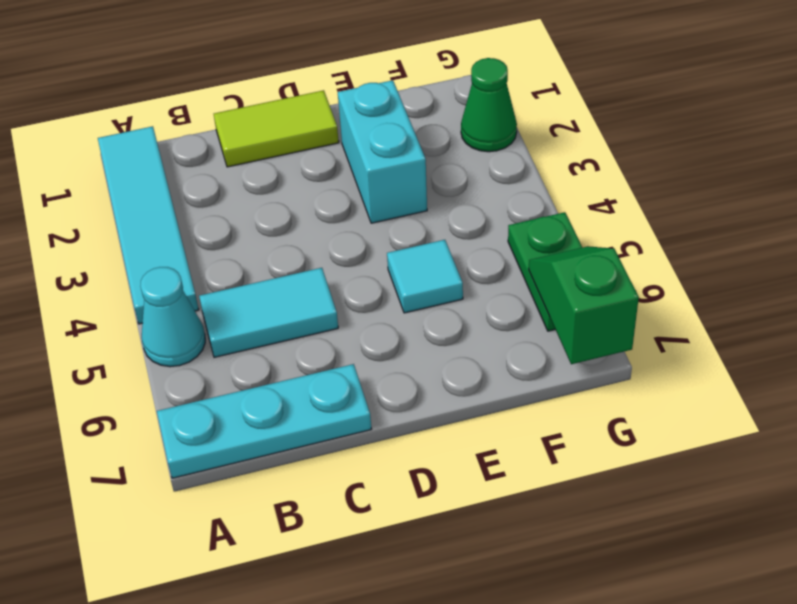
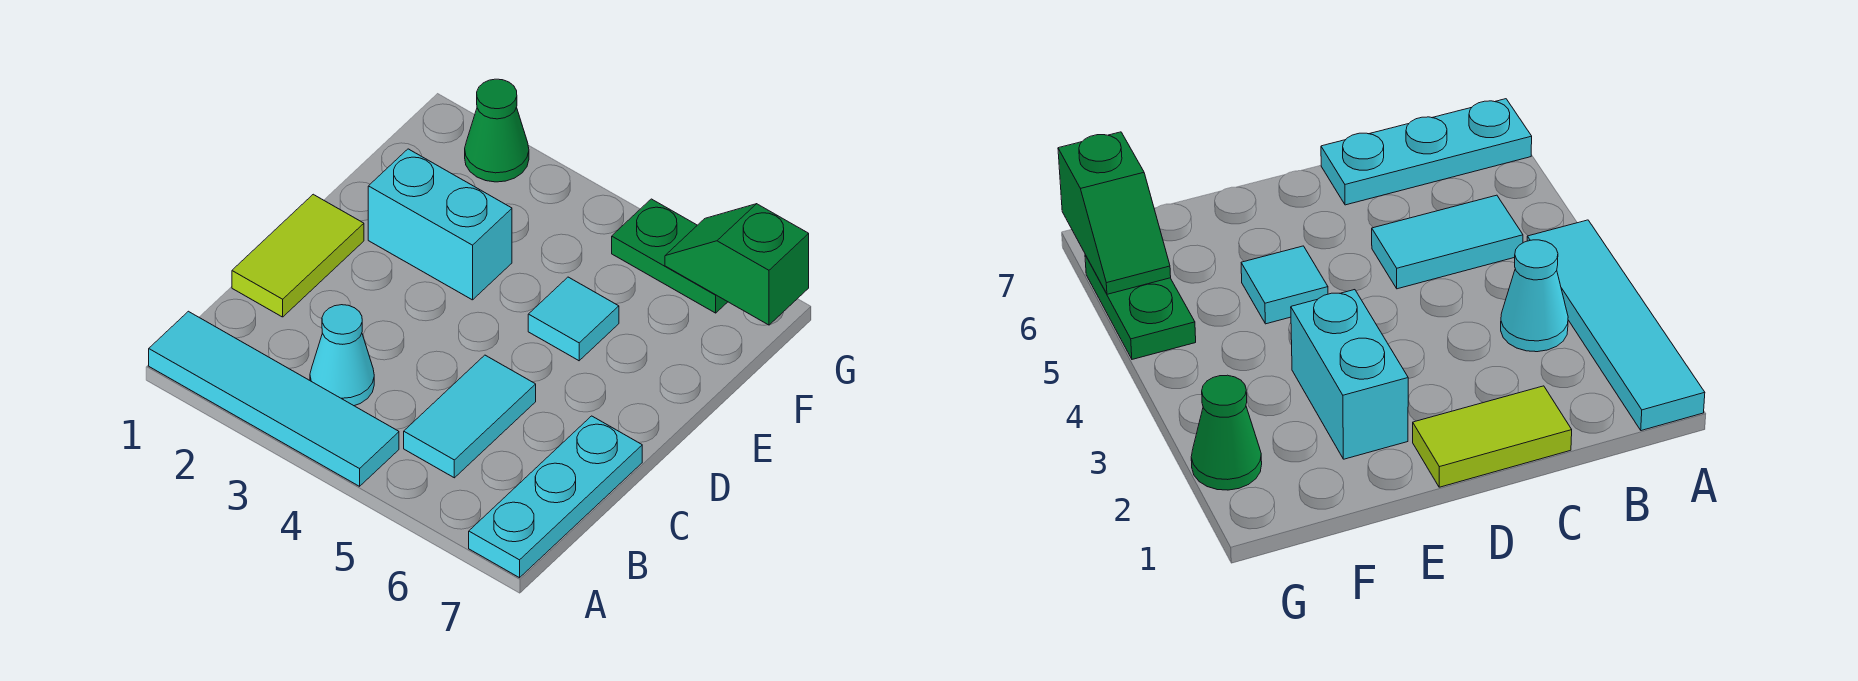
cyan 1x1 cone [140,267,205,367] -> cyan 1x1 cone moved to [310,305,374,406]

